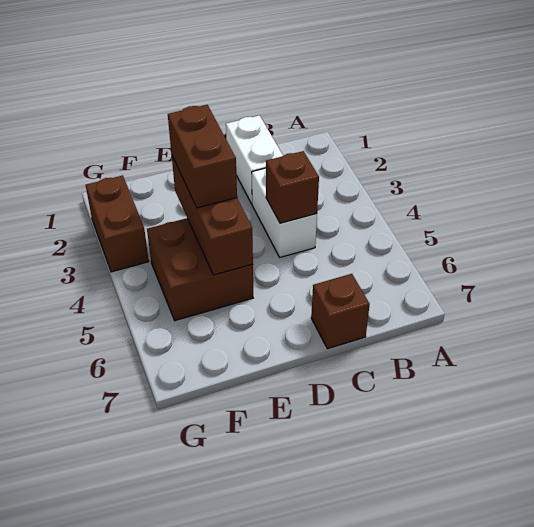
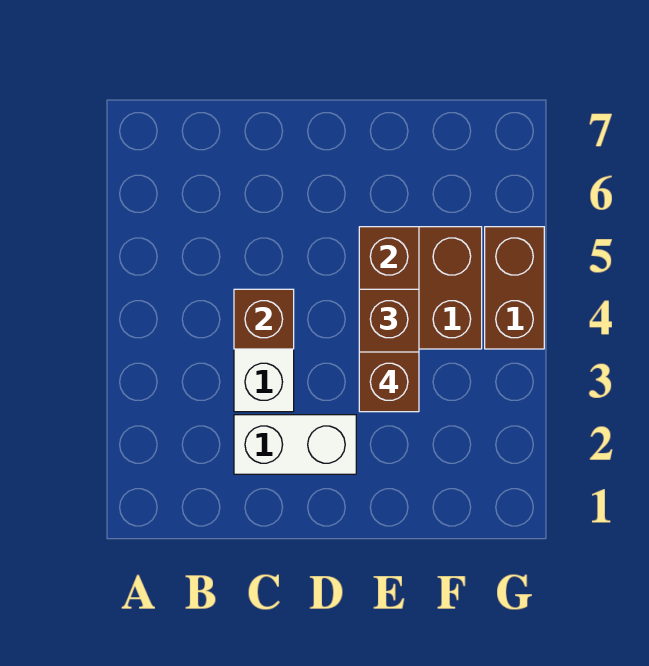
white 1x2 brick [226,116,283,204] -> white 1x2 brick turned to [234,415,356,474]
brown 1x1 brick [311,274,370,349] -> brown 1x1 brick moved to [359,352,419,412]
brown 1x2 brick [86,175,149,272] -> brown 1x2 brick moved to [485,227,544,349]

